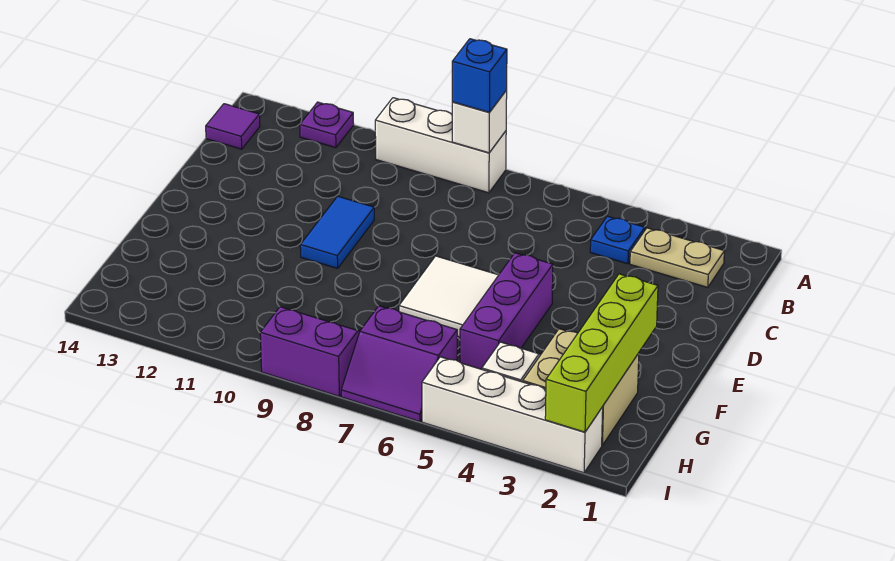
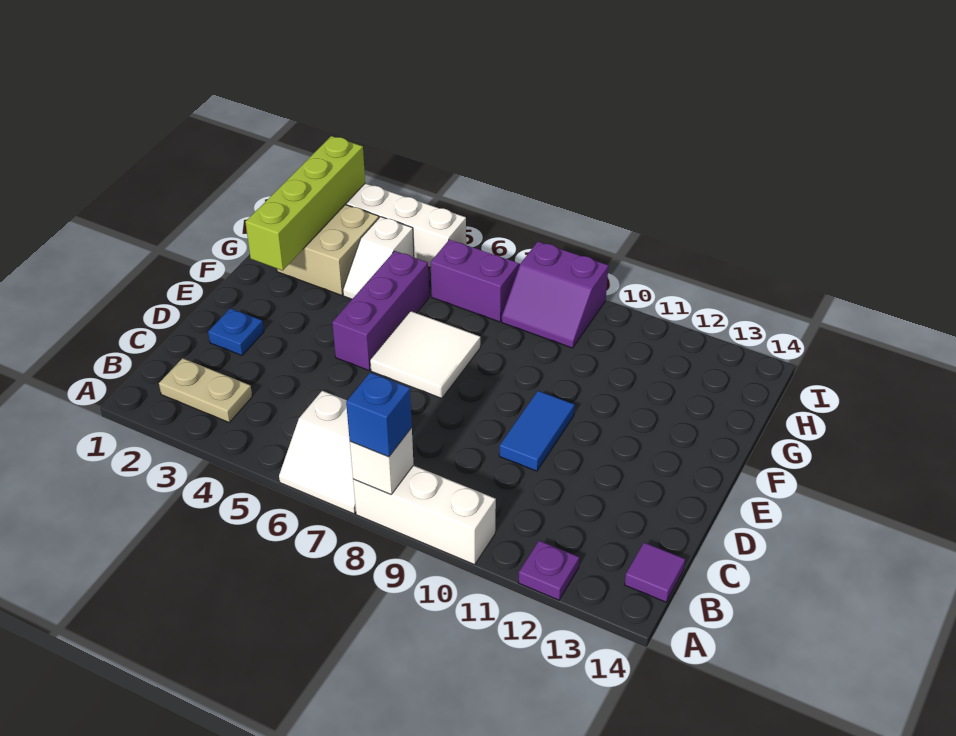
none -> white 2x2 slope [279,391,356,514]
blue 1x1 plate [590,216,645,264] -> blue 1x1 plate moved to [208,308,264,355]

